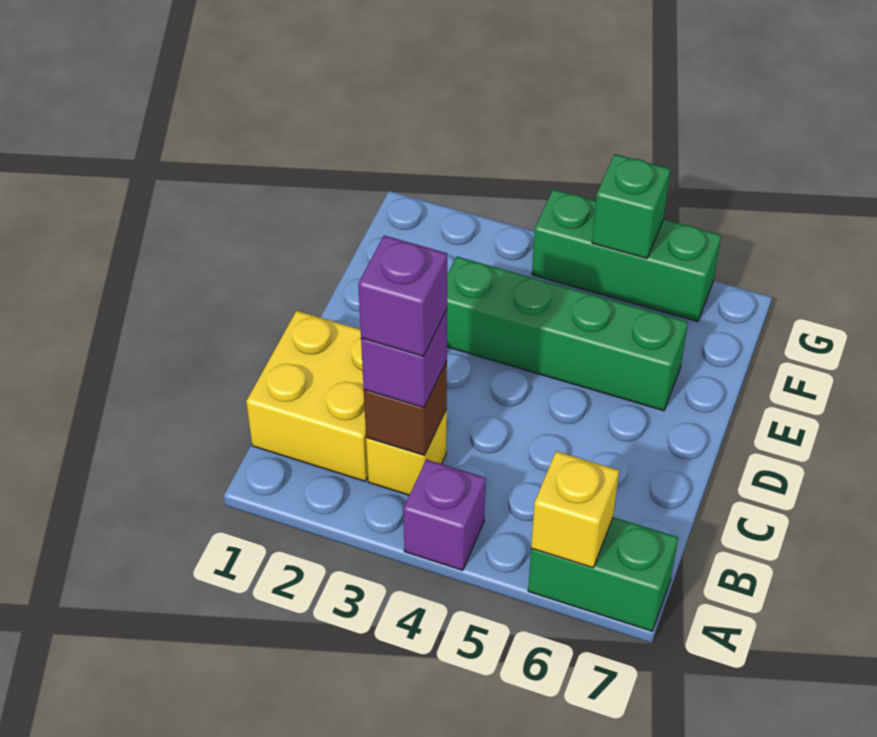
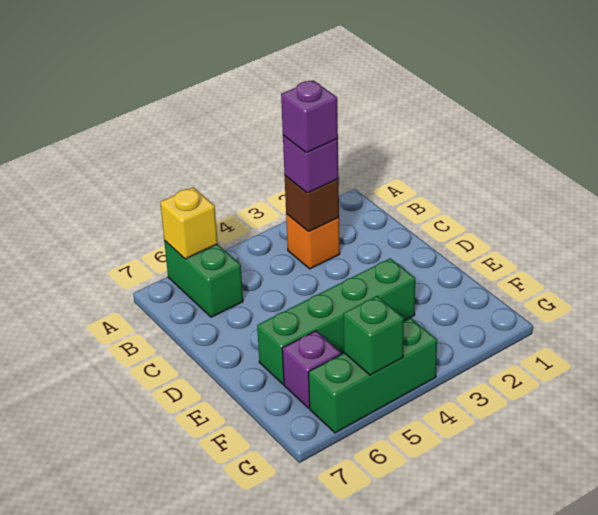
purple 1x1 brick [403,459,486,570] -> purple 1x1 brick moved to [282,331,341,408]
green 1x2 brick [528,517,678,631] -> green 1x2 brick turned to [164,241,243,317]
yellow 2x2 brick [246,311,368,481] -> none
yellow 1x1 brick [366,409,447,495] -> orange 1x1 brick [286,214,340,269]

